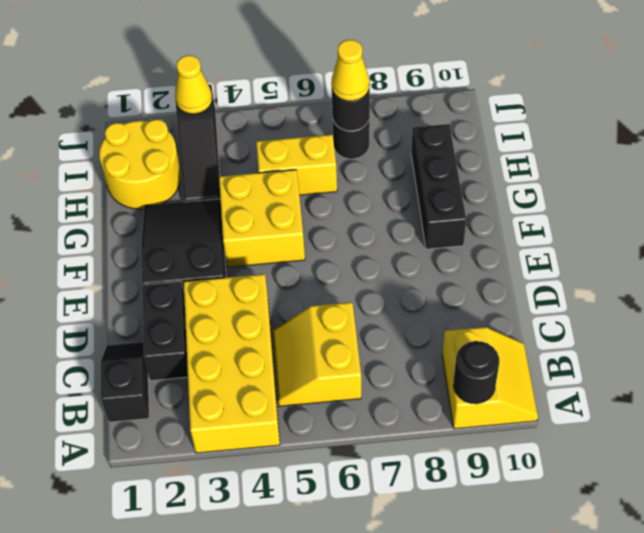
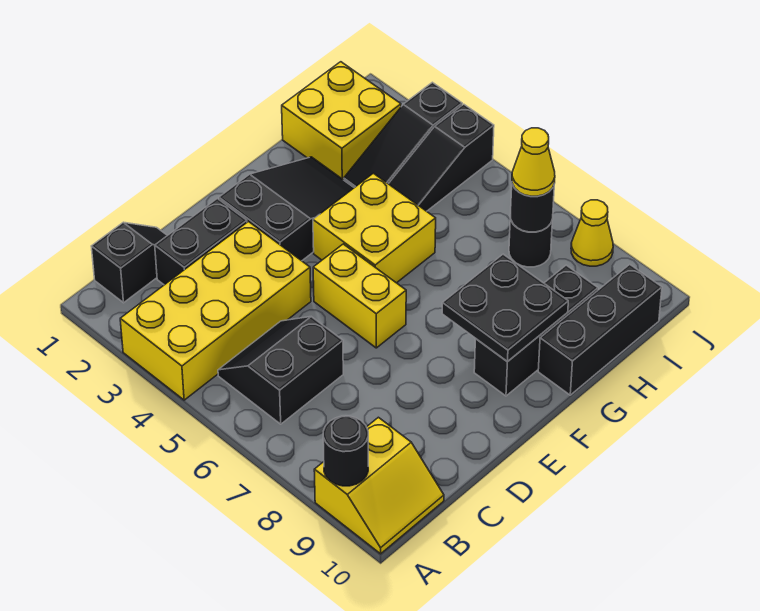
yellow 2x2 slope [272,302,361,406] -> black 2x2 slope [218,317,343,424]
none -> black 2x2 plate [442,254,568,362]
none -> black 1x3 brick [538,264,662,395]
yellow 2x2 round brick [99,119,181,209] -> yellow 2x2 brick [282,62,401,180]
none -> black 1x3 slope [389,104,494,211]
yellow 1x2 brick [256,135,337,195] -> yellow 1x2 brick moved to [313,244,406,348]
yellow 1x1 cone [175,55,212,114] -> yellow 1x1 cone moved to [571,200,613,266]

